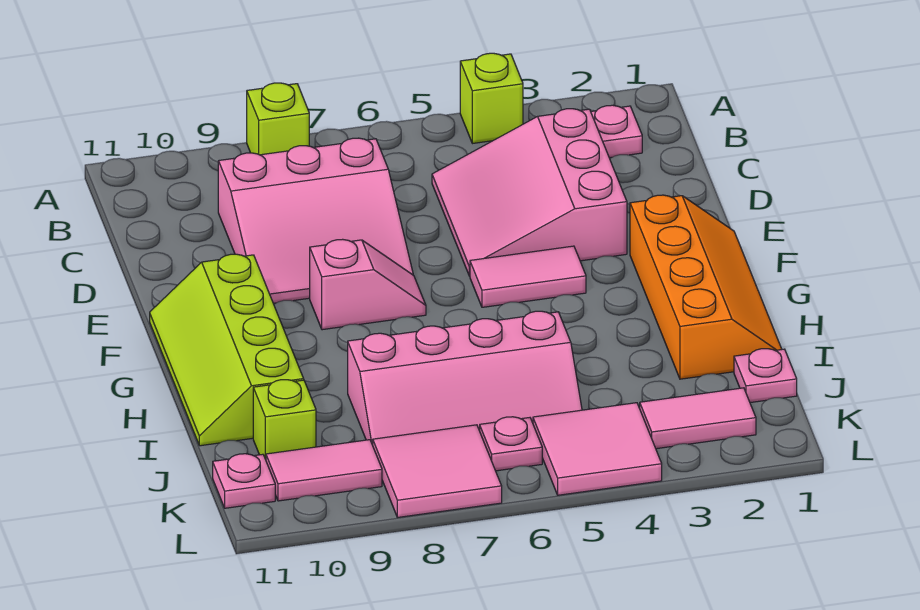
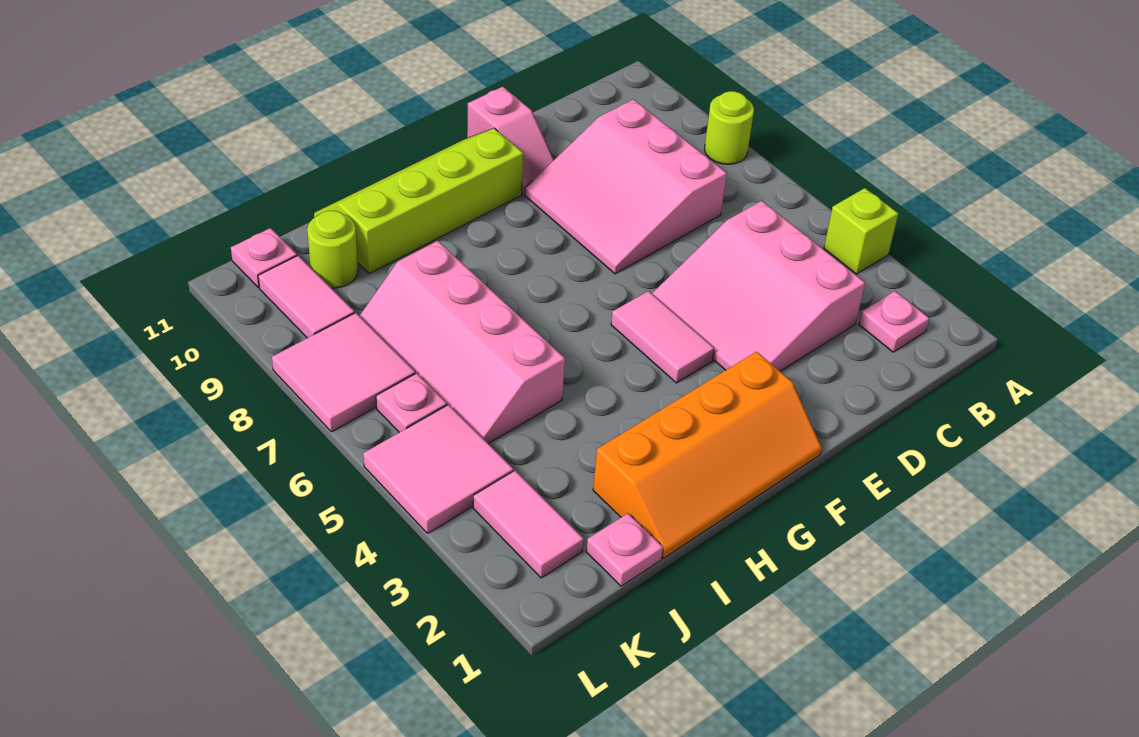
lime 1x1 brick [247,83,309,155] -> lime 1x1 round brick [704,91,754,164]
pink 3x3 slope [432,109,627,276] -> pink 3x3 slope turned to [652,201,865,371]
pink 1x2 slope [310,239,426,330] -> pink 1x2 slope moved to [467,87,554,194]
lime 1x1 brick [253,380,316,460] -> lime 1x1 round brick [307,211,358,288]

